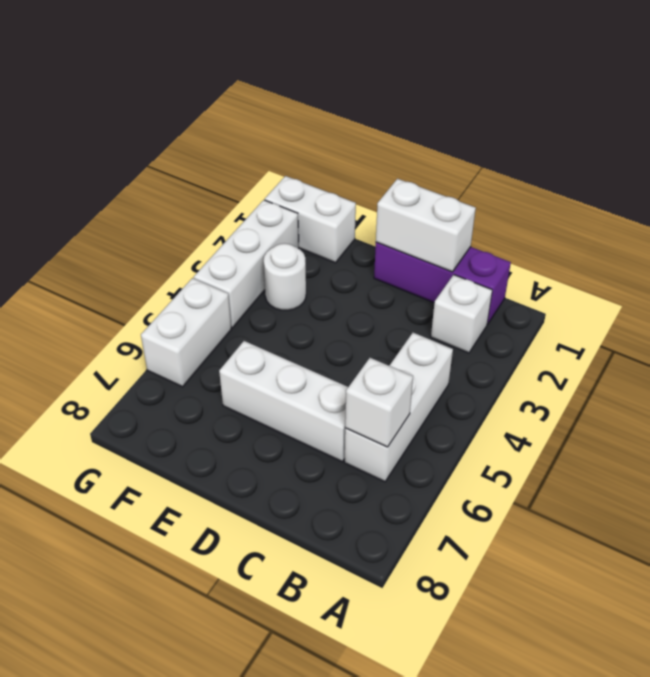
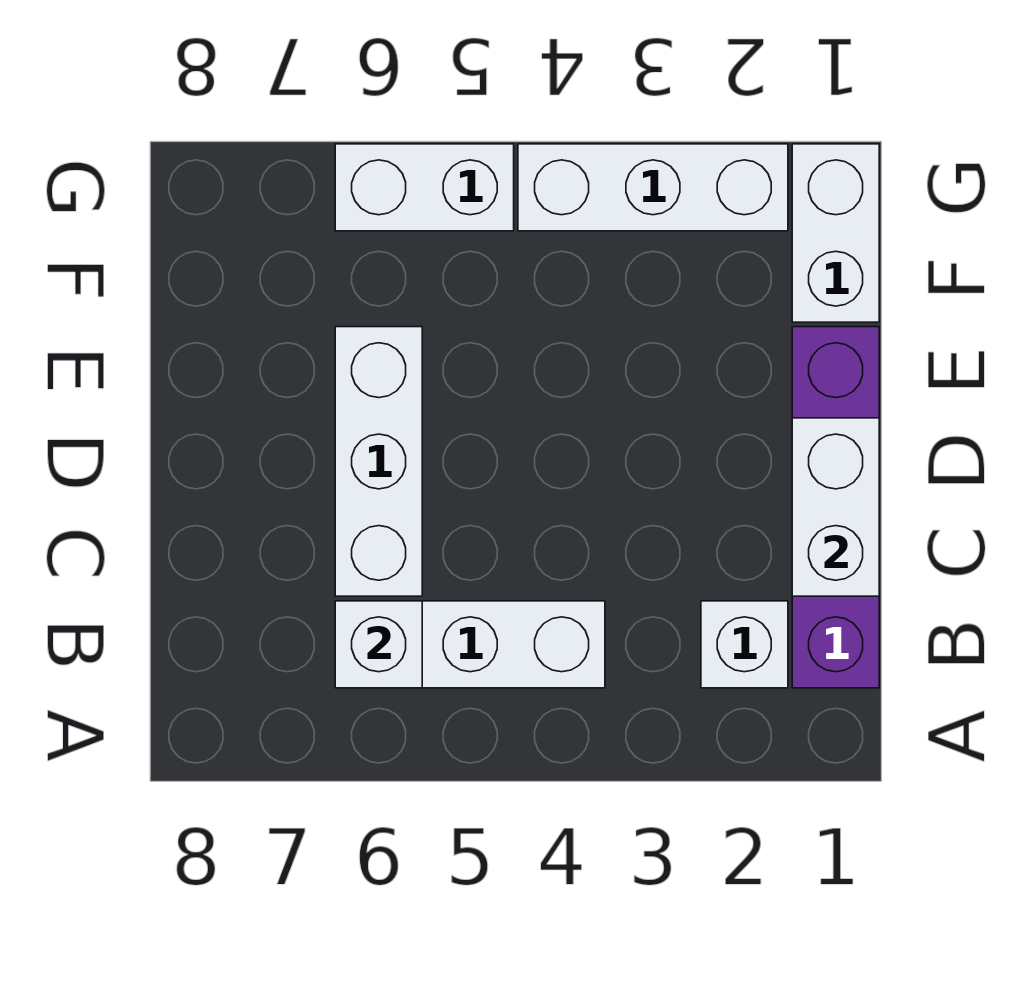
purple 1x3 brick [374,242,511,324] -> purple 1x4 brick [792,327,879,688]
white 1x1 round brick [264,243,306,310] -> none

